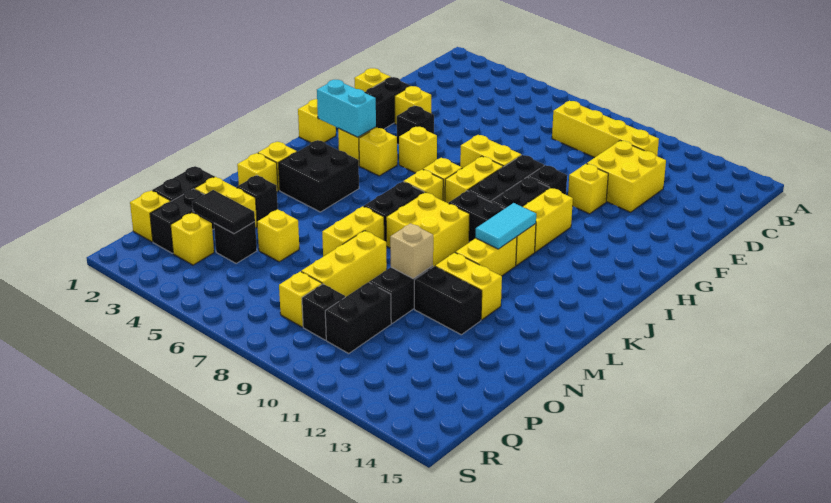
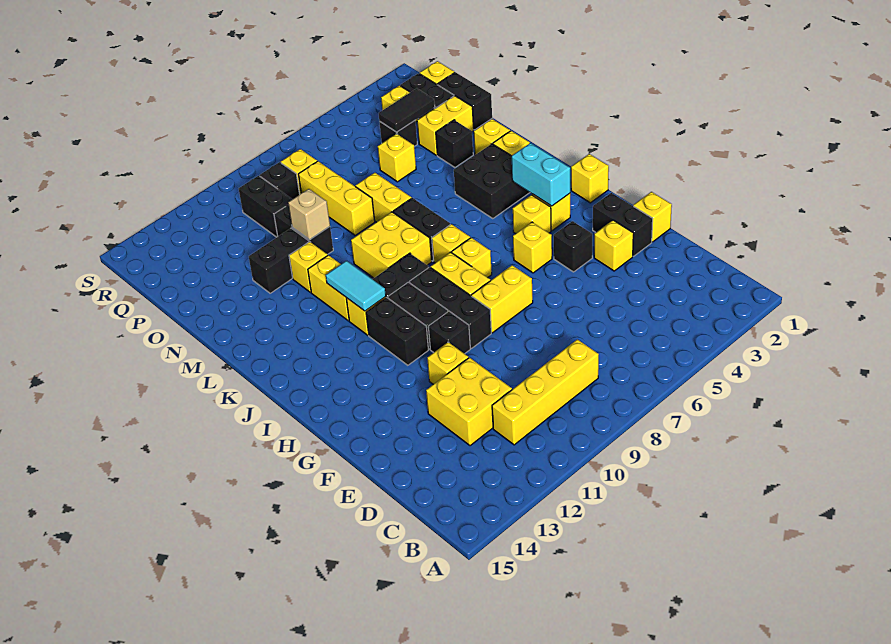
yellow 1x2 brick [523,188,573,252] -> black 1x2 brick [366,298,428,365]
cyan 1x2 brick [317,80,376,137] -> cyan 1x2 brick turned to [512,143,570,206]
yellow 1x2 brick [435,253,502,320] -> yellow 1x1 brick [289,242,328,292]

